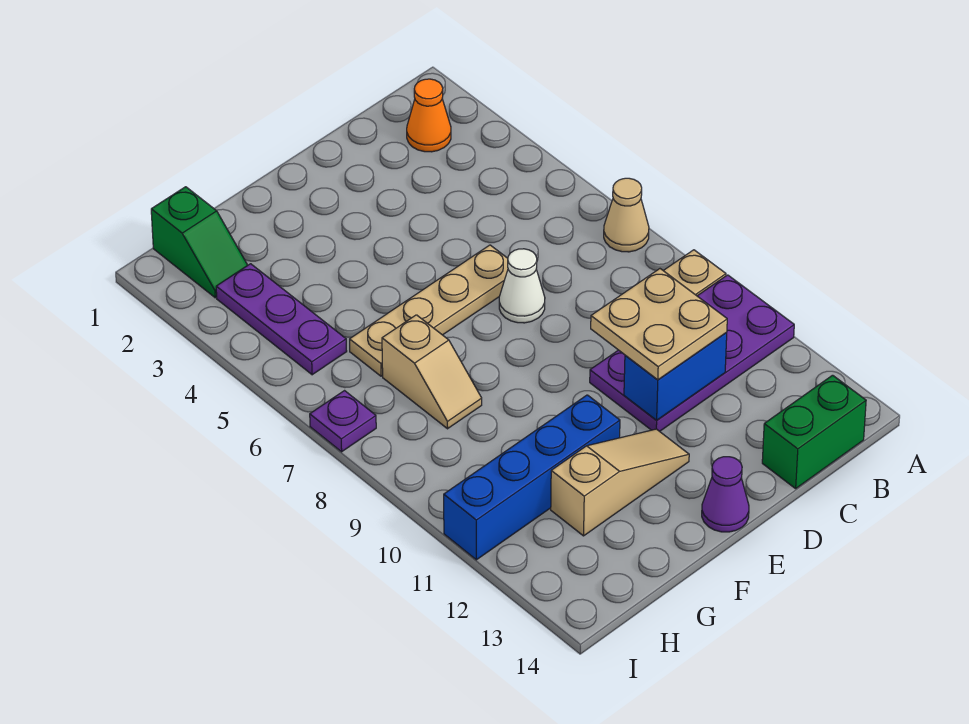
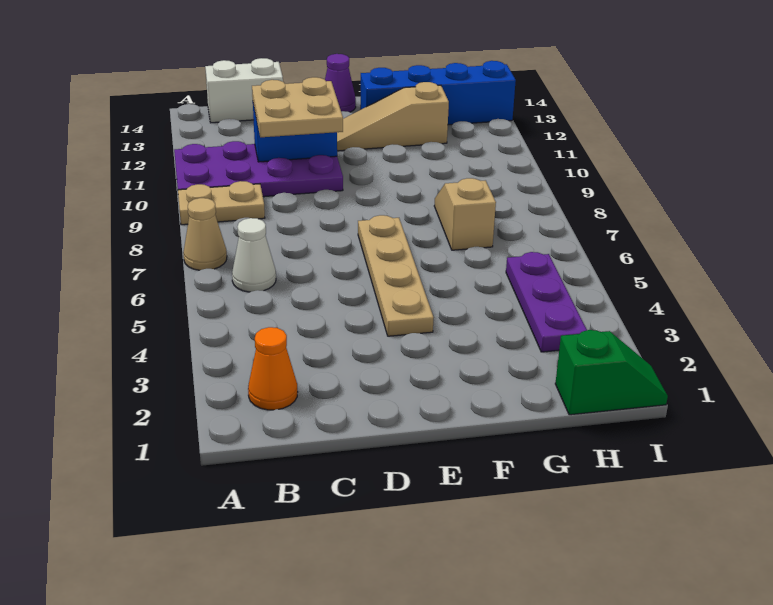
green 1x2 brick [762,375,866,489] -> white 1x2 brick [205,58,283,123]
tan 1x4 plate [350,245,508,376] -> tan 1x4 plate turned to [358,215,434,336]
white 1x1 cone [499,249,545,323] -> white 1x1 cone moved to [232,218,276,292]
blue 1x4 brick [444,395,620,560] -> blue 1x4 brick moved to [360,61,516,125]
green 1x2 slope [151,187,248,298] -> green 1x2 slope turned to [555,330,668,415]
purple 1x1 plate [310,391,376,452] -> none

